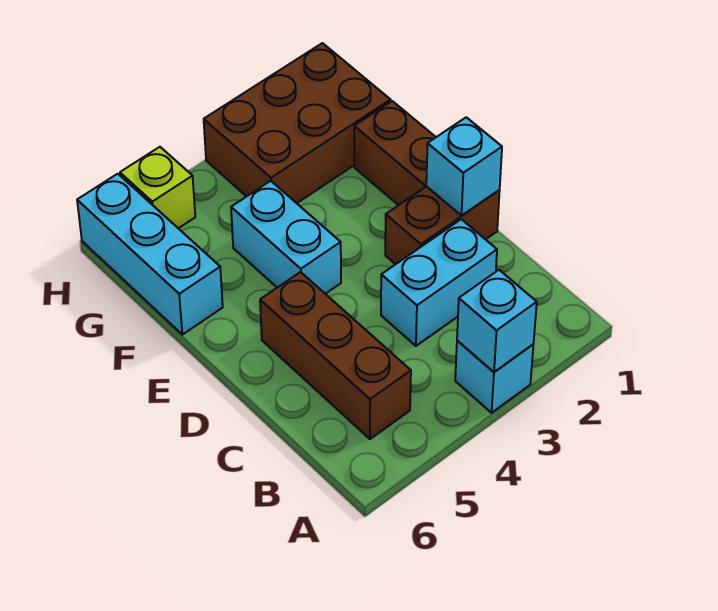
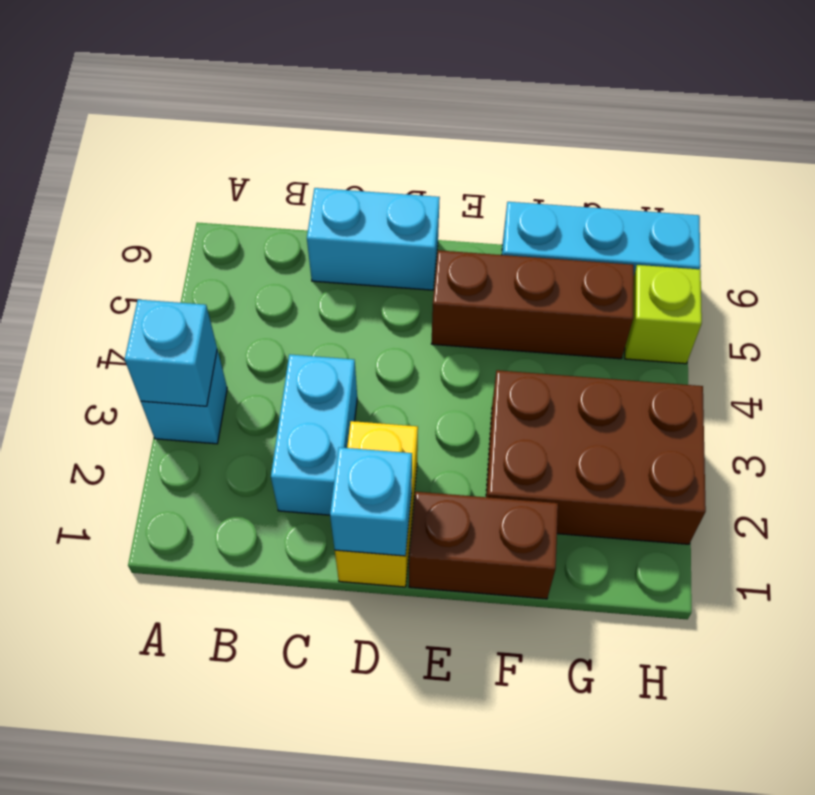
brown 1x3 brick [260,272,411,439] -> brown 1x3 brick moved to [432,250,634,359]
brown 1x2 brick [385,186,500,264] -> yellow 1x2 brick [335,421,418,587]
cyan 1x2 brick [231,181,341,294] -> cyan 1x2 brick moved to [307,188,440,290]
brown 2x3 brick [204,43,390,203] -> brown 2x3 brick turned to [486,370,706,544]

